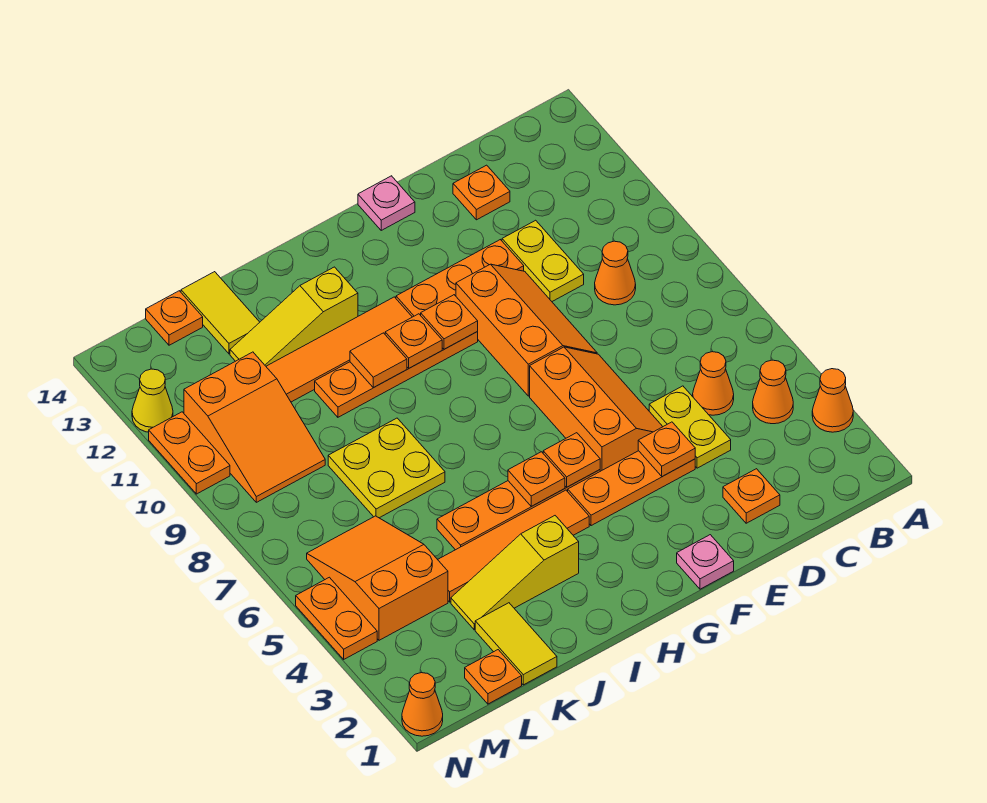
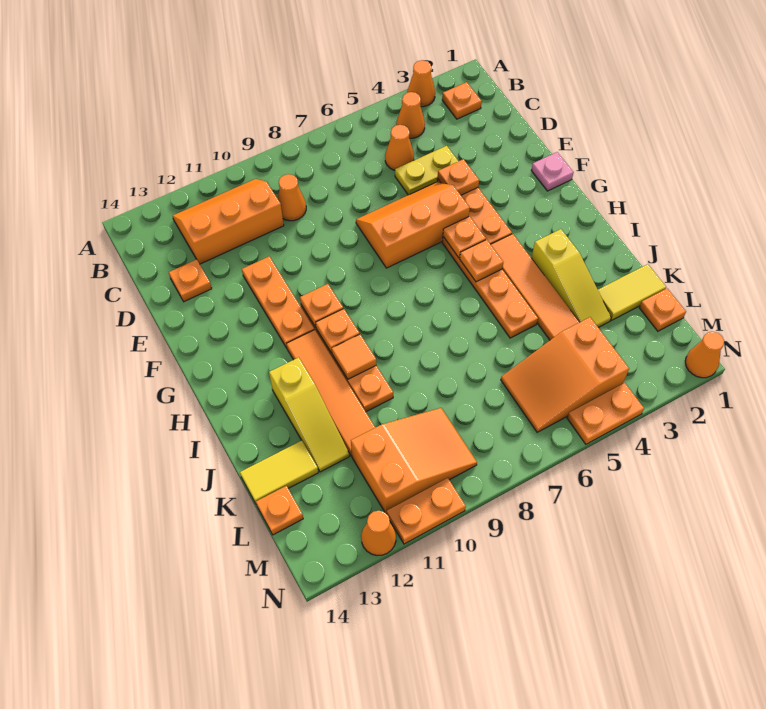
orange 1x1 plate [723,469,780,523] -> orange 1x1 plate moved to [442,82,482,119]
yellow 1x2 plate [502,220,584,301] -> none
orange 2x3 slope [456,264,597,396] -> orange 2x3 slope moved to [173,179,284,264]
pink 1x1 plate [358,176,415,230] -> none
yellow 2x2 plate [328,418,445,518] -> none
yellow 1x1 cone [132,369,173,432] -> orange 1x1 cone [361,511,396,555]

